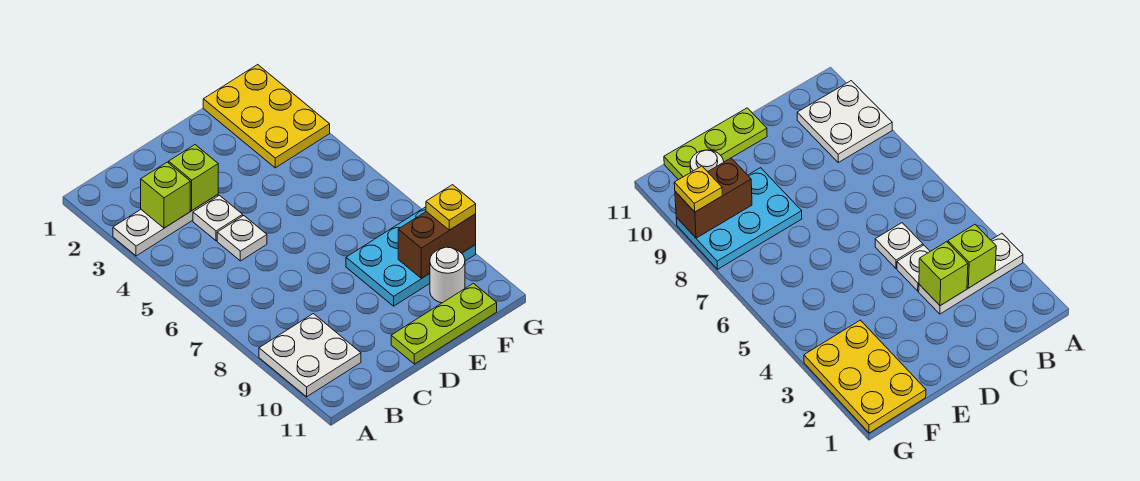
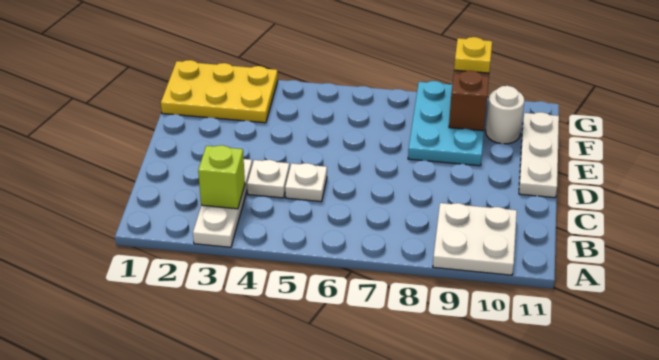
lime 1x1 brick [169,145,218,210] -> none
lime 1x3 plate [391,283,497,364] -> white 1x3 plate [519,112,559,198]

